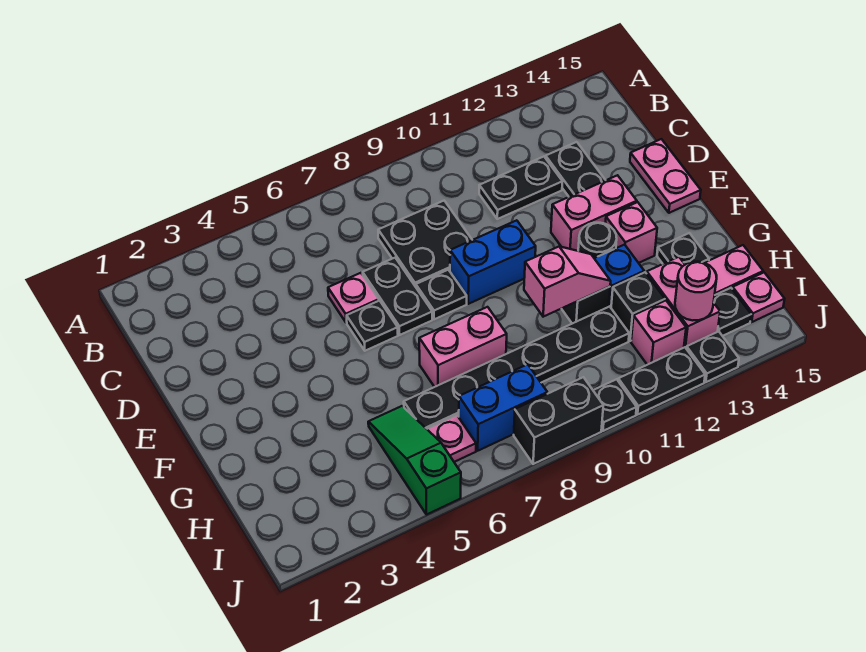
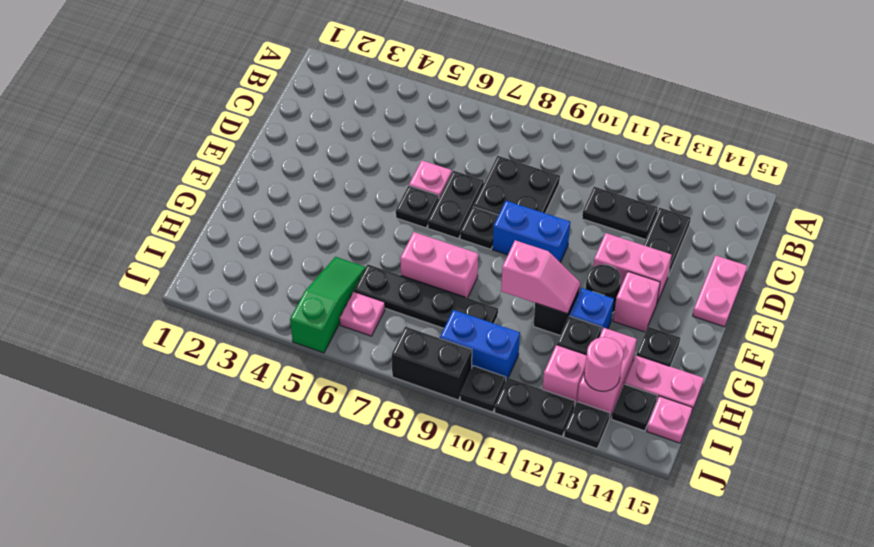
black 1x6 plate [404,306,629,429] -> black 1x4 plate [354,265,498,328]
blue 1x2 brick [459,364,547,451] -> blue 1x2 brick moved to [440,310,520,379]

